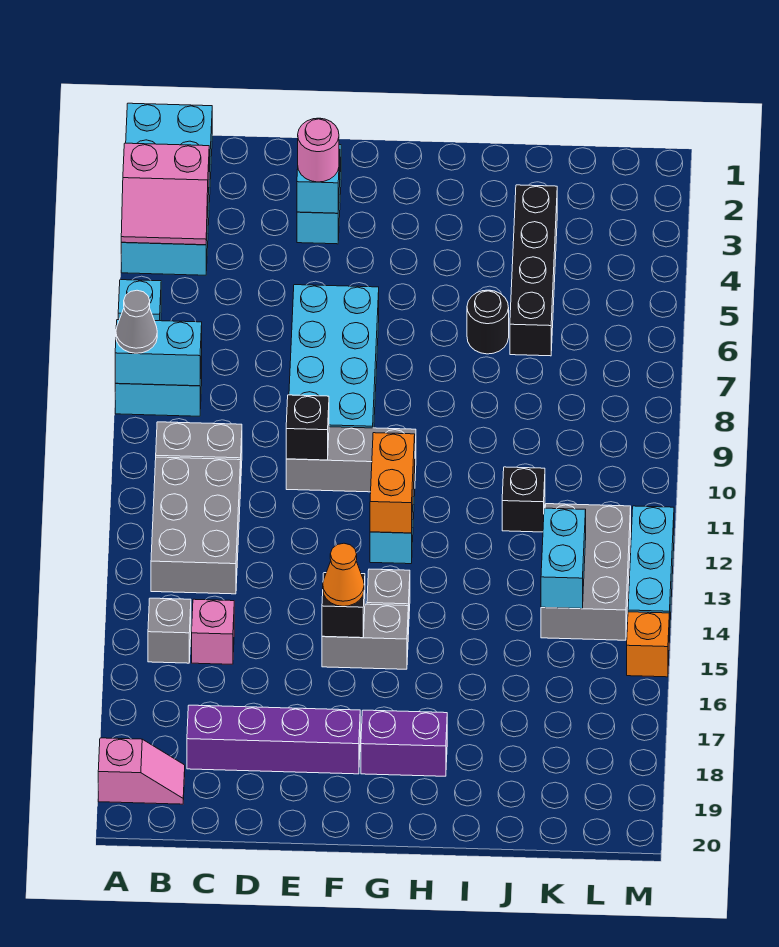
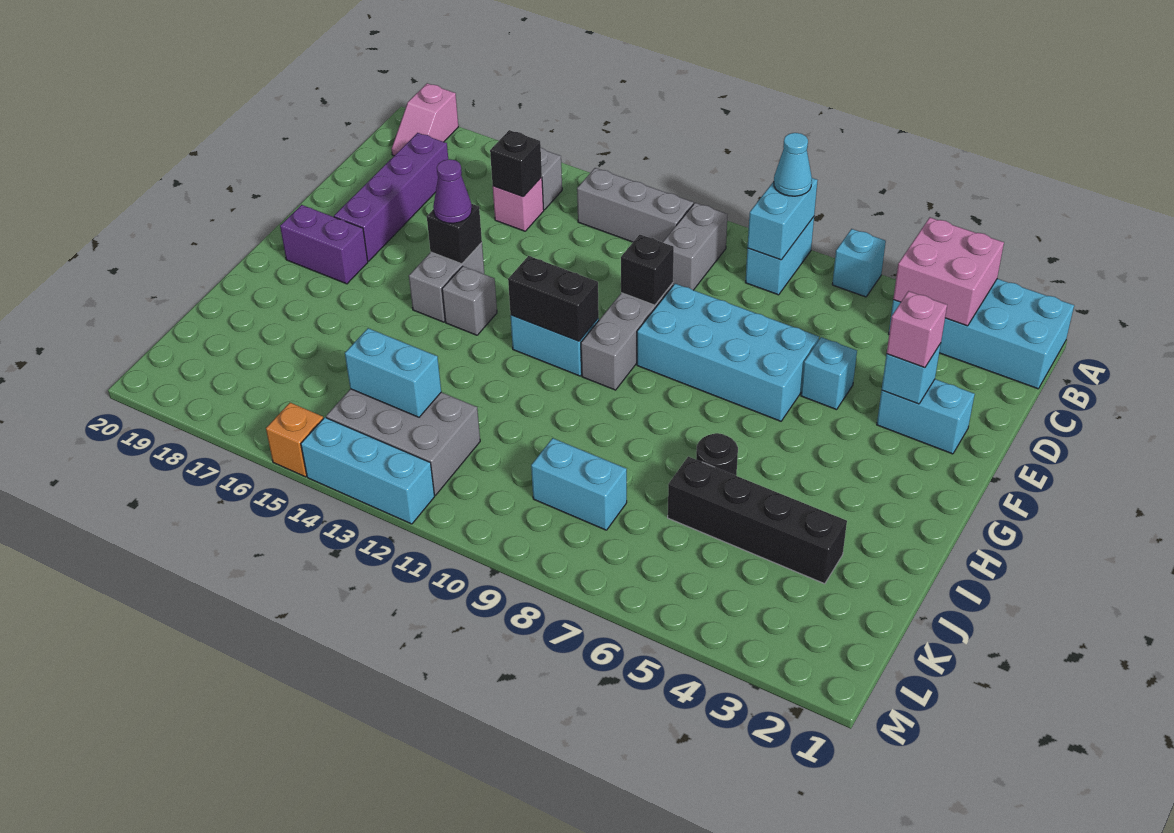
pink 2x2 slope [121,143,209,245] -> pink 2x2 brick [893,218,1004,326]
grey 1x1 cone [116,290,157,353] -> cyan 1x1 cone [774,133,812,196]
grey 2x3 brick [151,457,241,594] -> grey 1x3 brick [577,168,693,242]
pink 1x1 round brick [298,118,339,182] -> pink 1x1 brick [887,291,947,368]
none -> cyan 1x1 brick [801,337,857,410]
orange 1x1 cone [323,543,364,606] -> purple 1x1 cone [433,159,472,223]
orange 1x2 brick [370,433,415,533] -> black 1x2 brick [508,256,599,341]
purple 1x2 brick [361,710,447,776] -> purple 1x2 brick turned to [280,205,368,284]
black 1x1 brick [502,467,545,532] -> black 1x1 brick moved to [490,130,542,197]
none -> cyan 1x2 brick [531,438,627,530]

